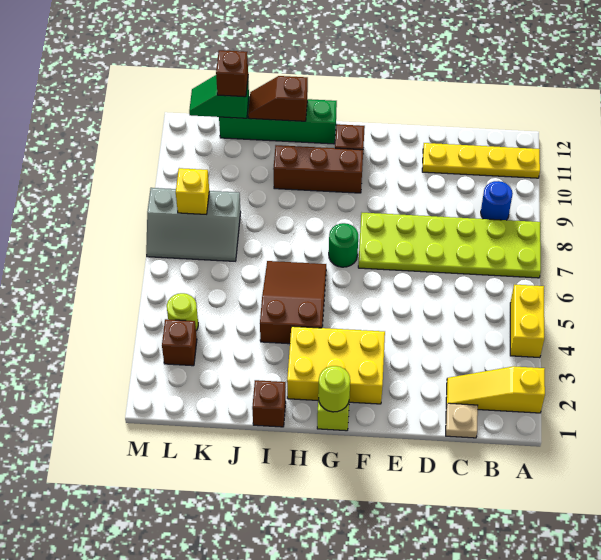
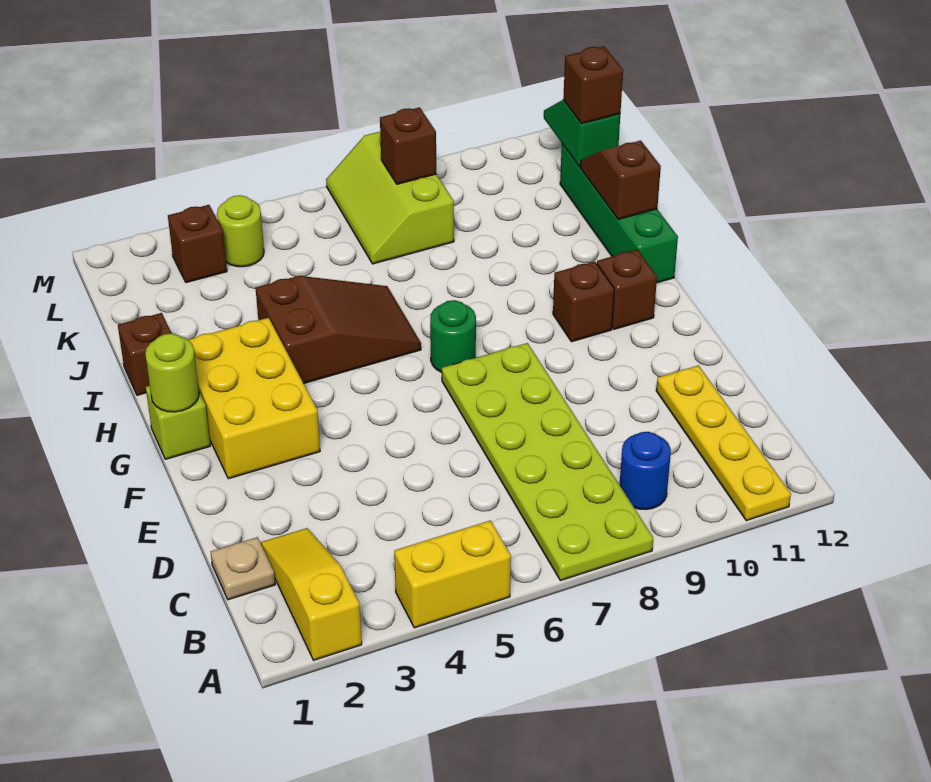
brown 1x3 brick [273,145,363,193] -> brown 1x1 brick [553,261,614,342]
grey 2x3 slope [146,188,241,261] -> lime 2x3 slope [326,132,454,264]
yellow 1x1 brick [176,168,209,214] -> brown 1x1 brick [380,107,436,184]

